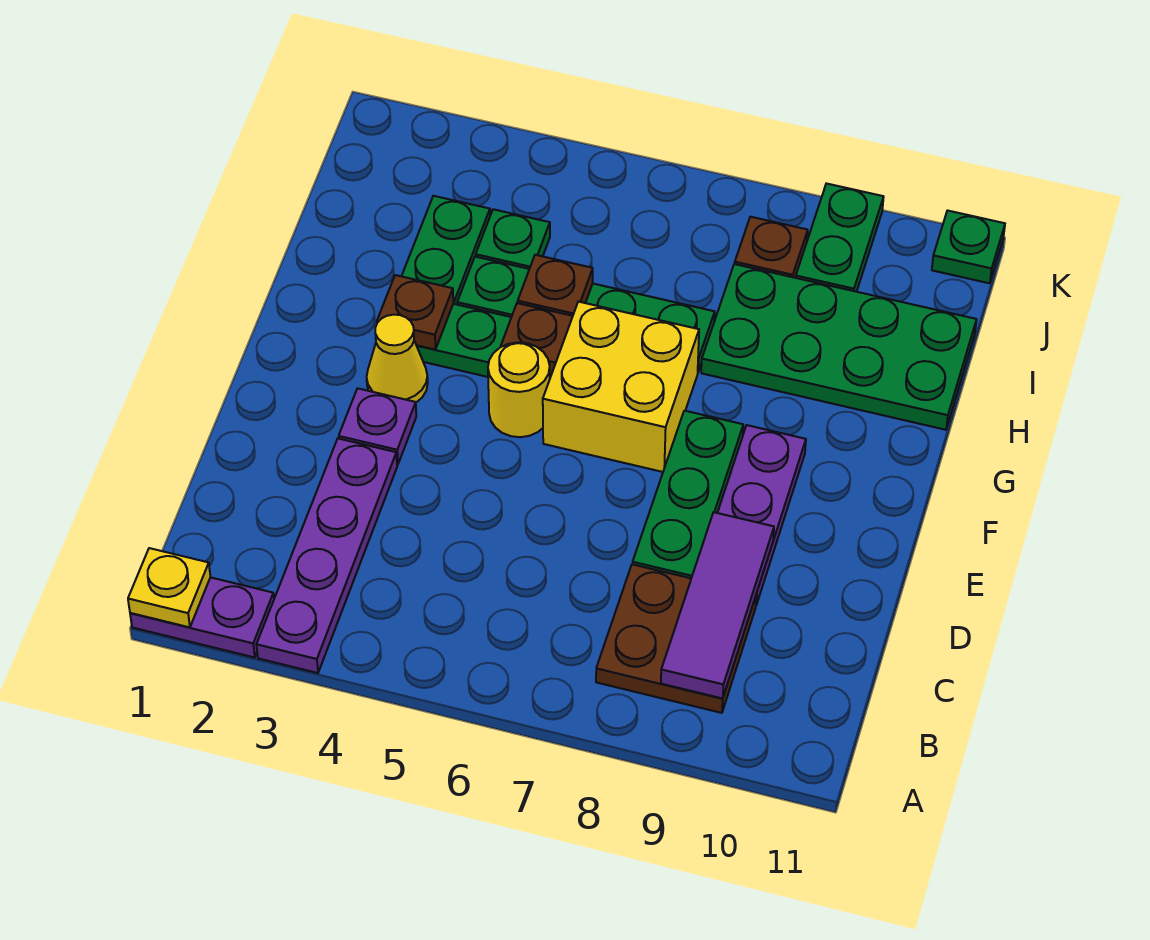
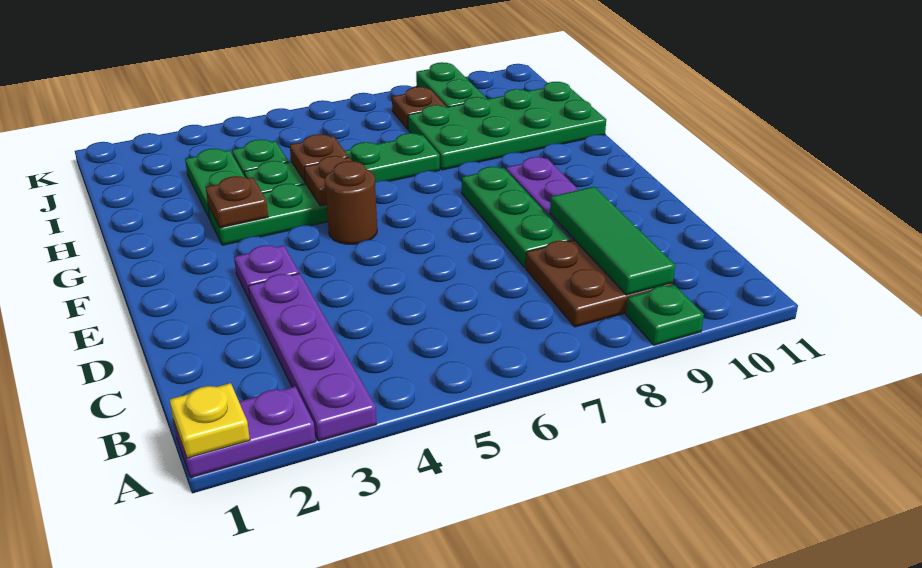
purple 1x3 tile [661,512,774,698] -> green 1x3 tile [550,186,675,295]
yellow 1x1 cone [367,315,428,402] -> none
yellow 1x1 round brick [488,342,550,437] -> brown 1x1 round brick [325,161,377,245]
yellow 2x2 brick [543,302,699,472] -> none
green 1x1 plate [932,211,1005,283] -> green 1x1 plate moved to [626,285,704,345]

